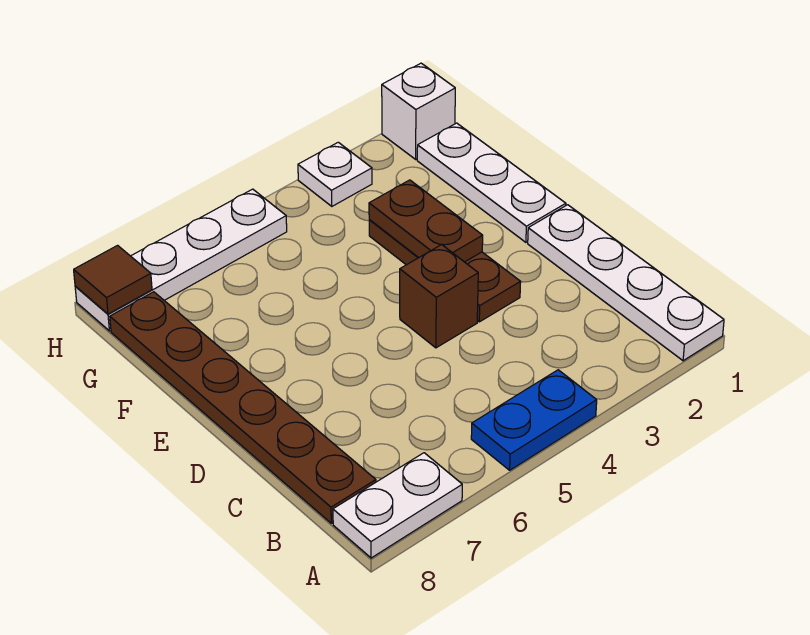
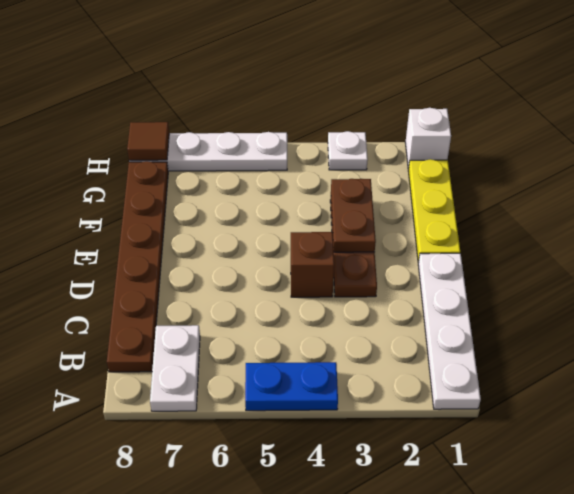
white 1x2 plate [333,453,462,558] -> white 1x2 plate turned to [150,325,200,411]
white 1x3 plate [417,123,566,242] -> yellow 1x3 plate [408,159,460,262]

